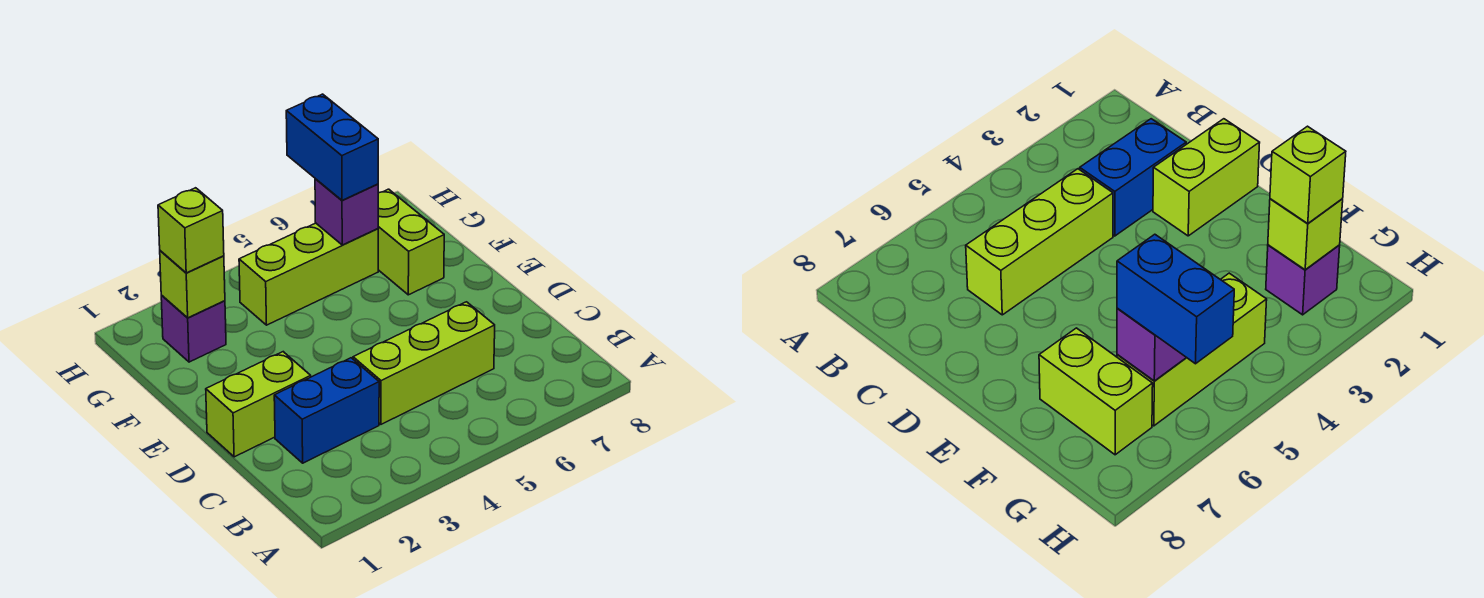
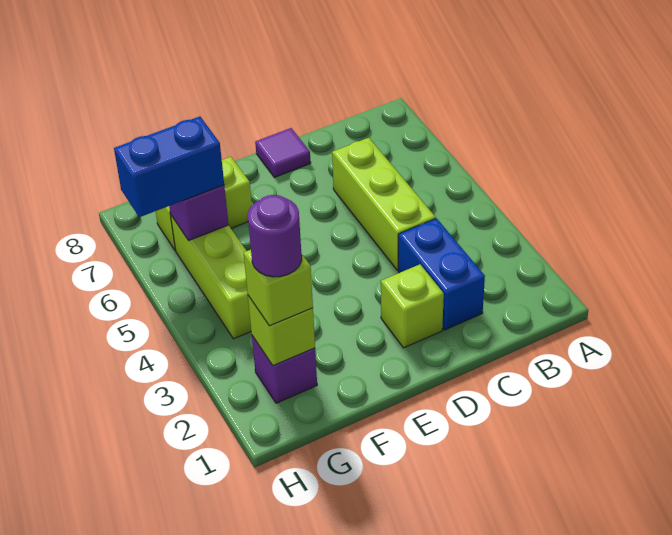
lime 1x2 brick [206,352,311,457] -> lime 1x1 brick [381,264,444,348]
none -> purple 1x1 tile [255,128,311,177]
none -> purple 1x1 round brick [248,195,302,277]

